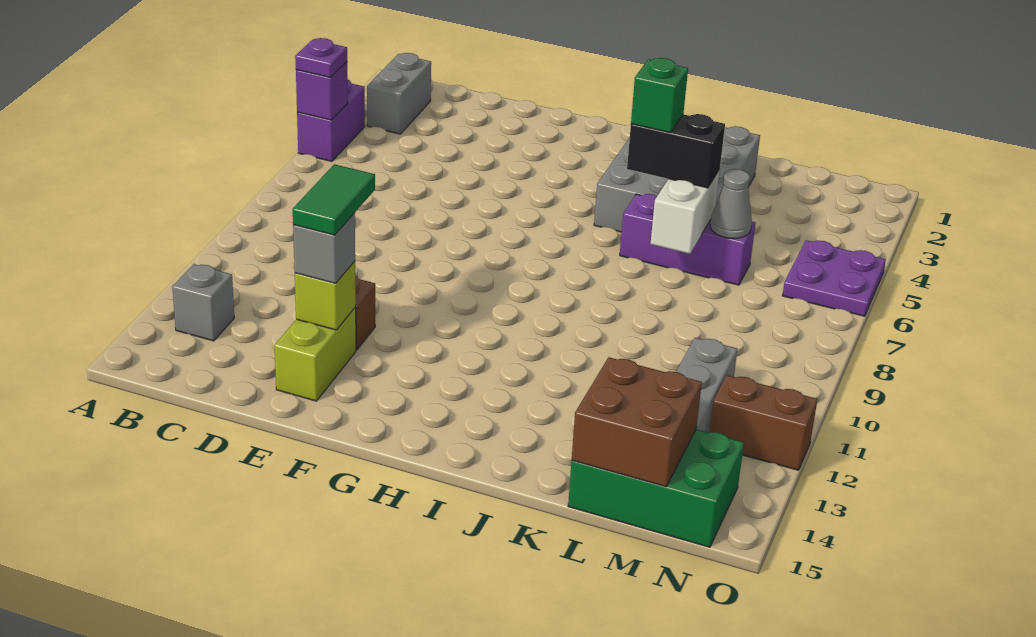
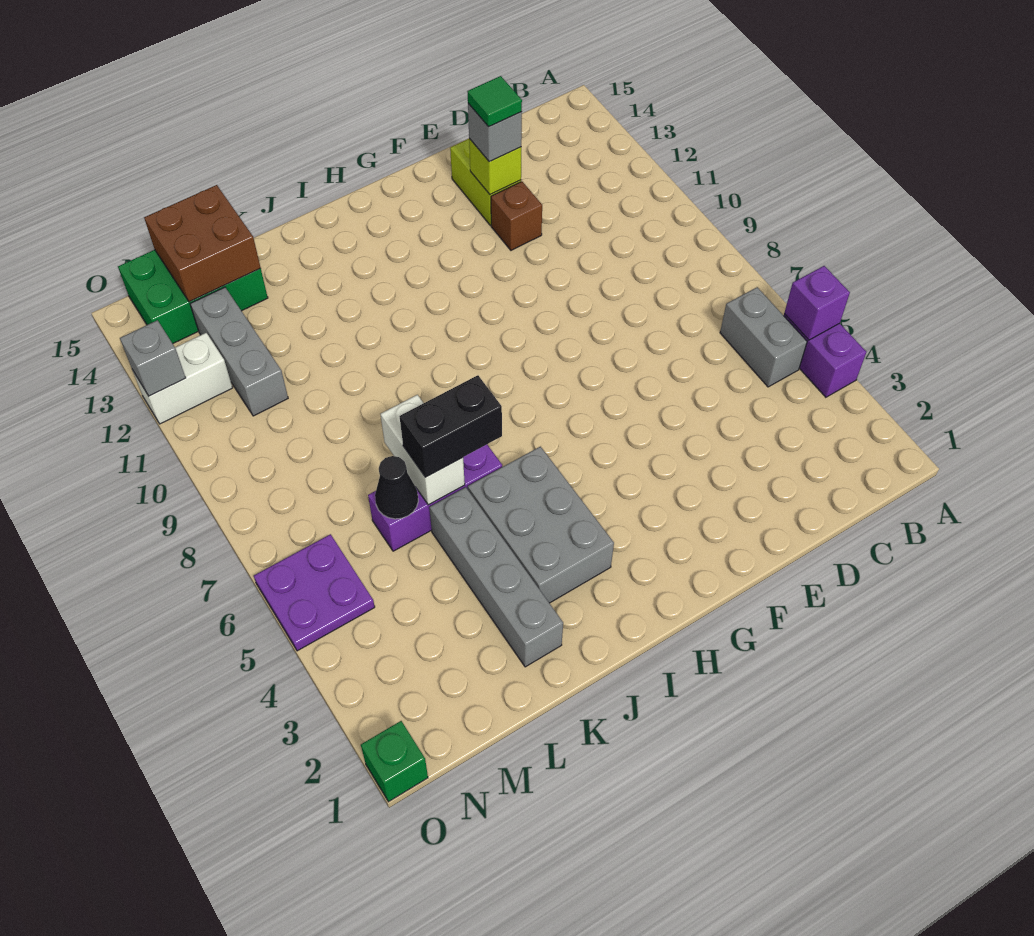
purple 1x1 plate [295,38,347,78] -> none
grey 1x2 brick [367,53,431,134] -> grey 1x2 brick moved to [720,287,807,387]
grey 1x1 brick [172,264,234,341] -> grey 1x1 brick moved to [120,320,186,396]
green 1x2 tile [293,164,375,235] -> green 1x1 tile [467,76,522,127]
green 1x1 brick [631,58,688,133] -> green 1x1 brick moved to [361,721,428,802]
grey 1x1 cone [710,169,752,238] -> black 1x1 cone [375,456,418,519]
brown 1x2 brick [709,375,817,470] -> white 1x2 brick [133,333,233,424]

